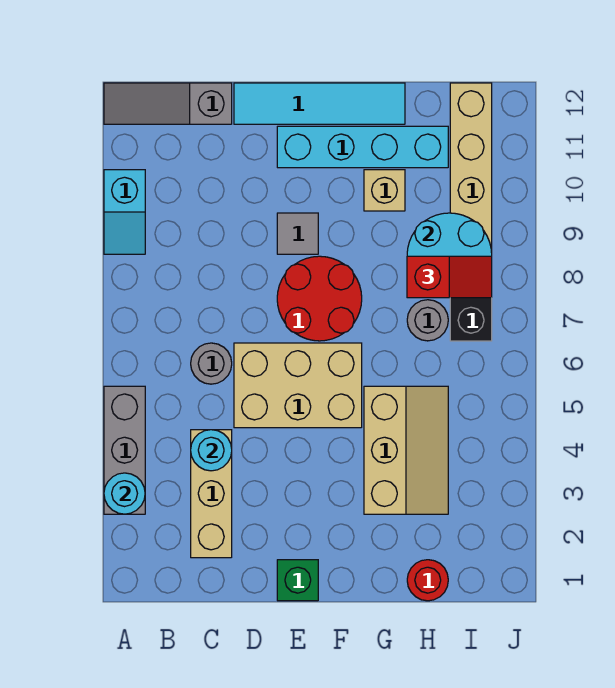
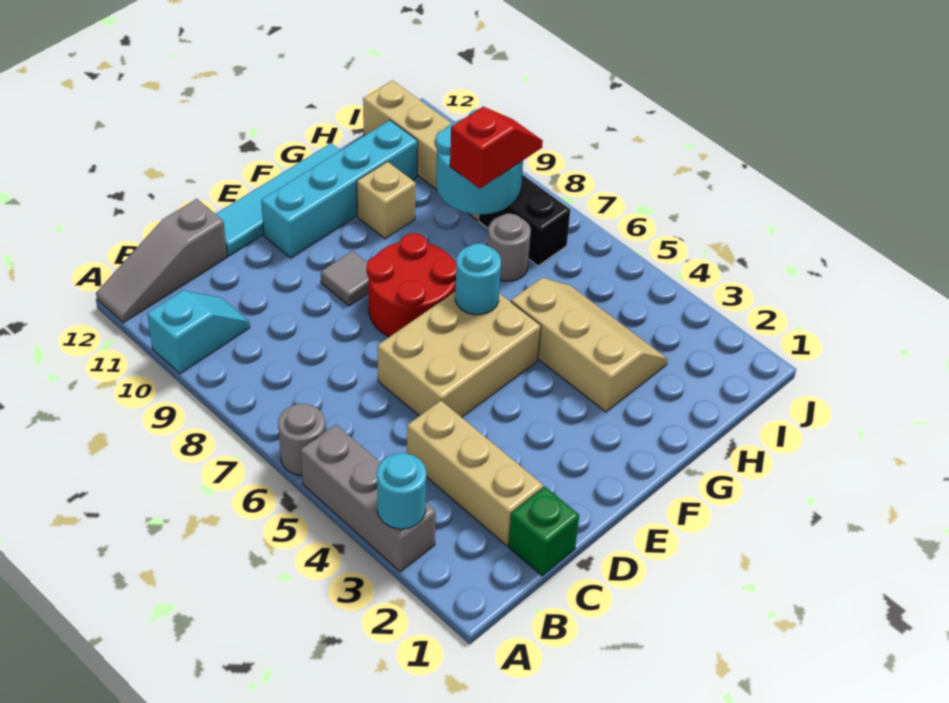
cyan 1x2 slope [104,170,145,254] -> cyan 1x2 slope turned to [147,290,250,374]
cyan 1x1 round brick [191,430,232,471] -> cyan 1x1 round brick moved to [455,244,501,315]
grey 1x1 round brick [191,343,232,384] -> grey 1x1 round brick moved to [278,404,325,475]
green 1x1 brick [277,560,318,601] -> green 1x1 brick moved to [508,487,579,576]
red 1x1 round brick [407,560,448,601] -> none

